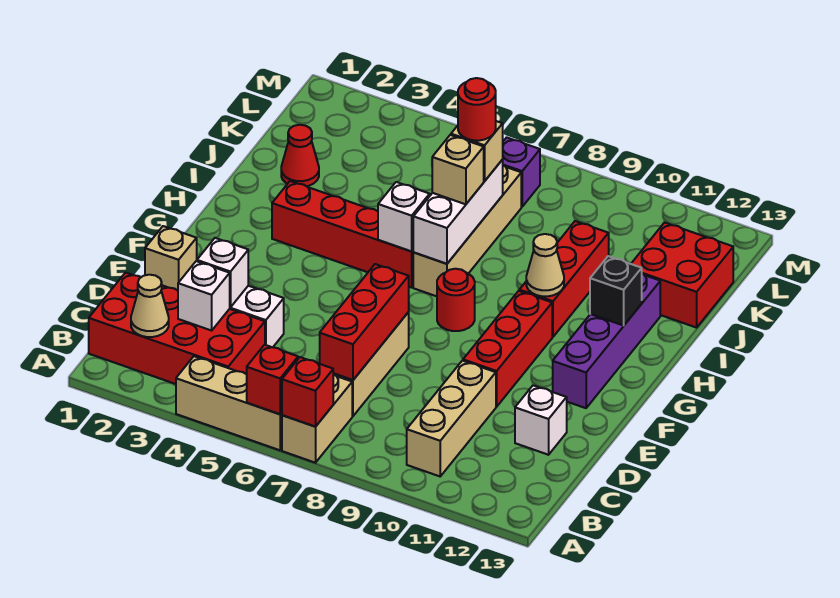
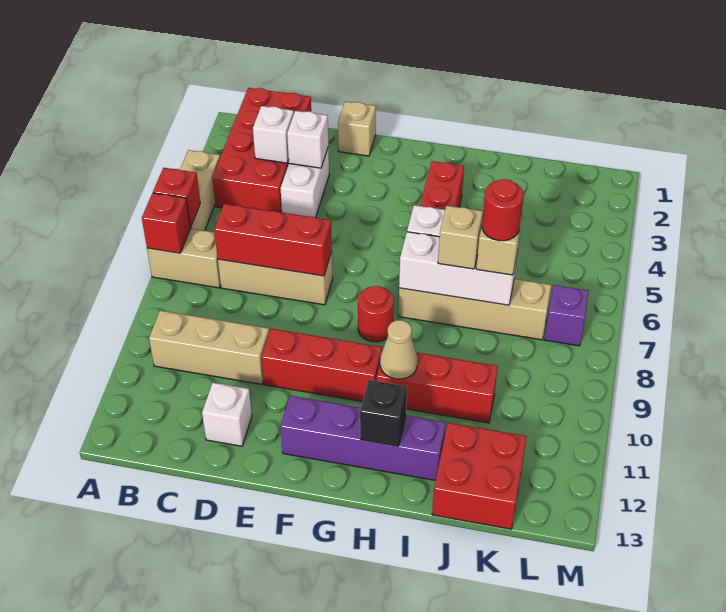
tan 1x1 cone [131,275,169,337] -> none
red 1x1 cone [281,125,319,186] -> none

